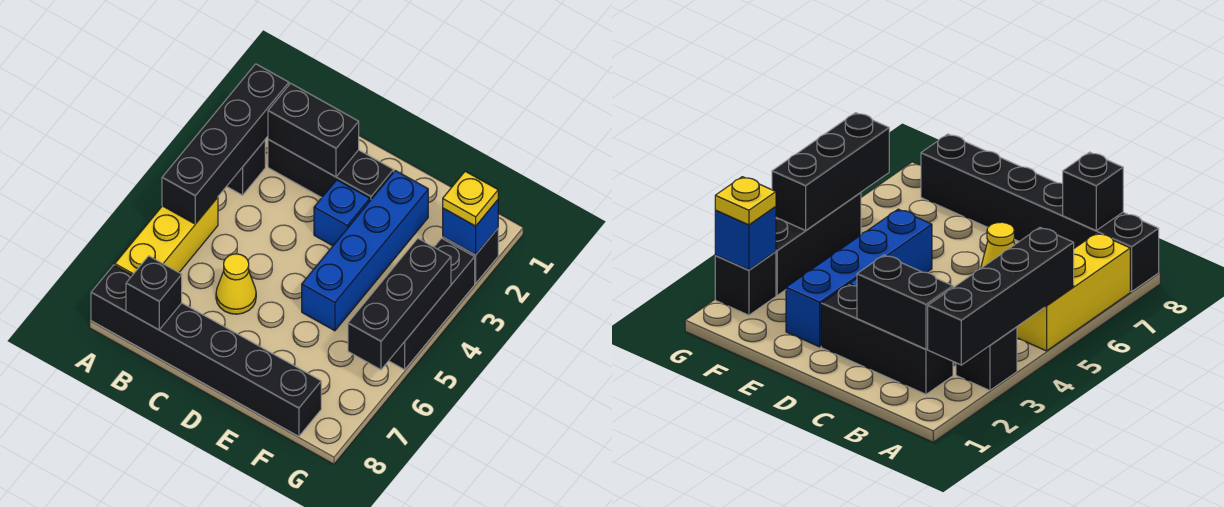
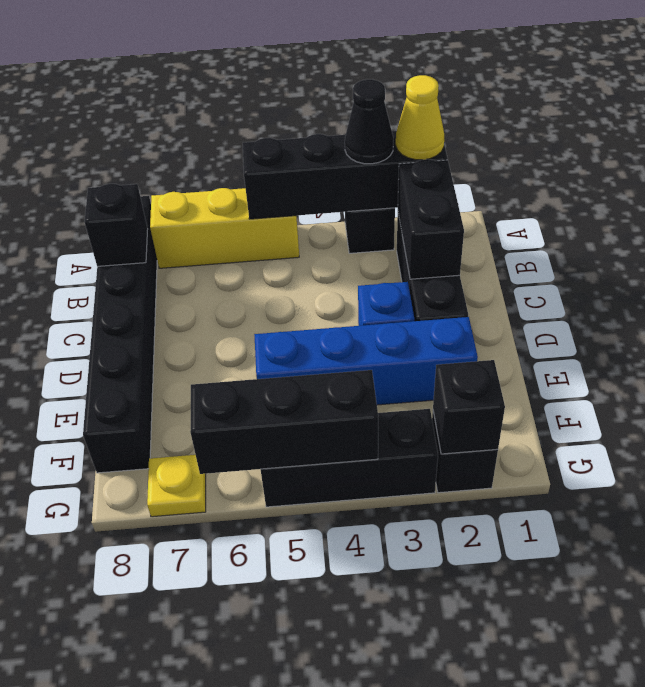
none -> black 1x1 cone [345,79,393,164]
yellow 1x1 cone [216,254,256,314] -> yellow 1x1 cone moved to [396,75,444,160]
blue 1x1 brick [443,200,498,255] -> black 1x1 brick [433,360,505,454]
yellow 1x1 plate [443,171,498,226] -> yellow 1x1 plate moved to [147,455,206,517]

